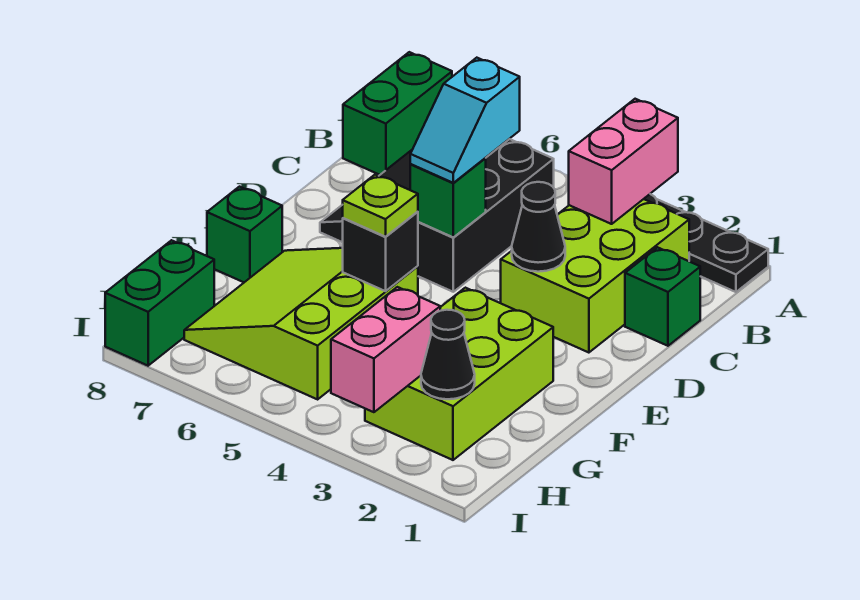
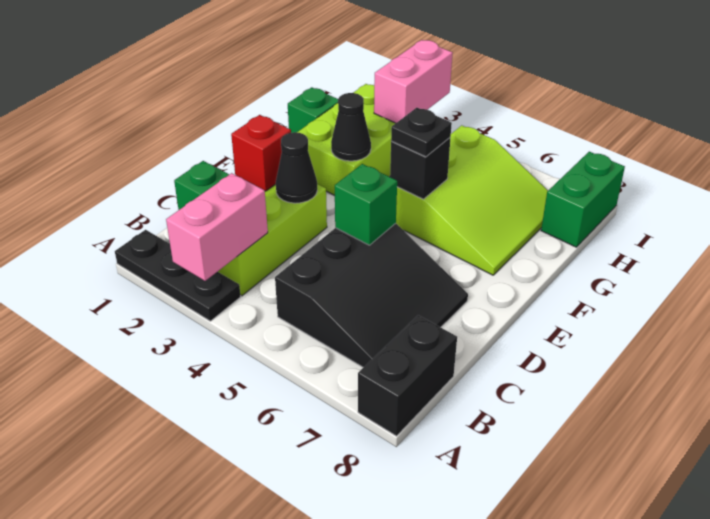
green 1x2 brick [343,52,452,175] -> black 1x2 brick [358,315,457,436]
cyan 1x2 slope [410,58,520,183] -> none
none -> red 1x1 brick [231,115,291,191]
lime 1x1 plate [343,175,418,237] -> black 1x1 plate [391,108,452,157]
green 1x1 brick [207,187,282,282] -> green 1x1 brick moved to [288,87,338,133]
black 1x1 cone [421,310,475,399] -> black 1x1 cone moved to [331,93,371,161]

